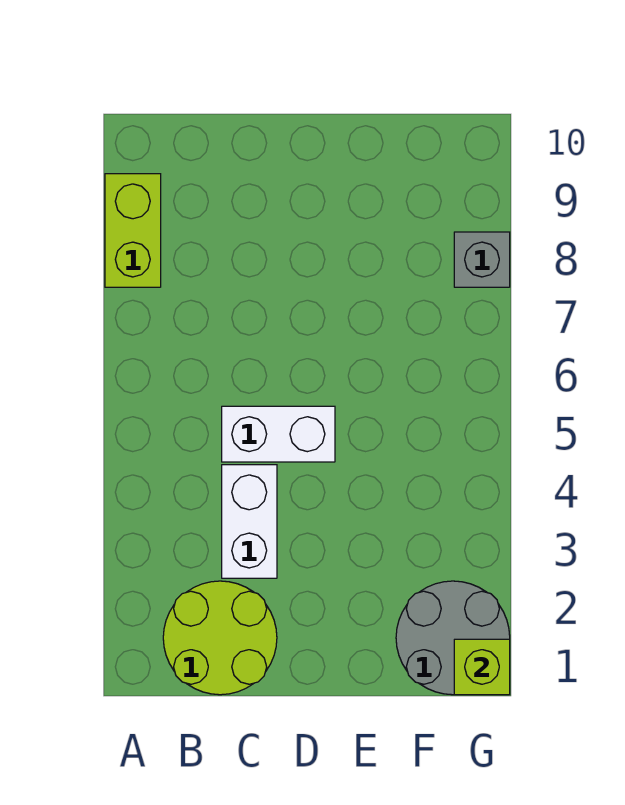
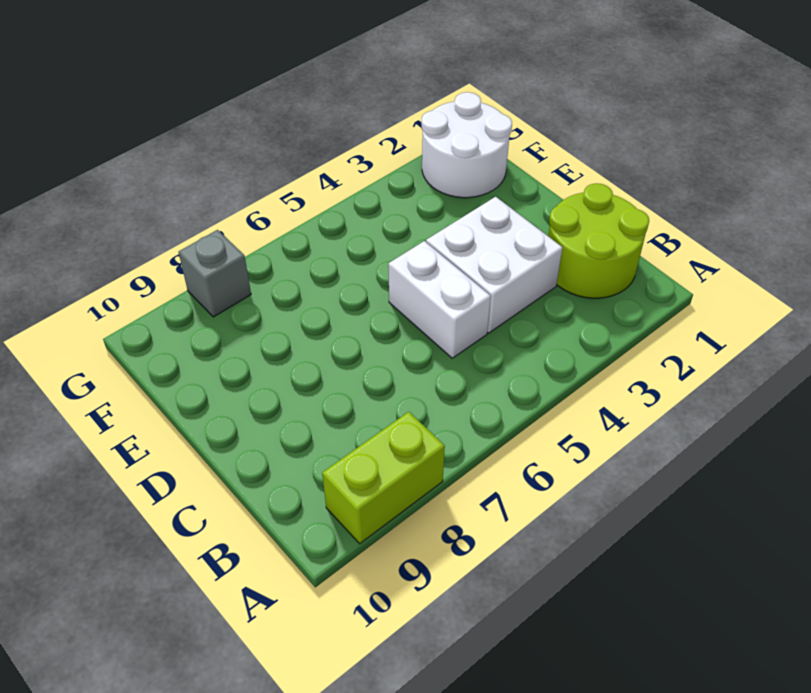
white 1x2 brick [222,465,277,578] -> white 2x2 brick [426,197,562,333]
grey 2x2 round brick [396,581,510,695] -> white 2x2 round brick [421,92,512,198]
lime 1x1 brick [454,639,510,695] -> none

